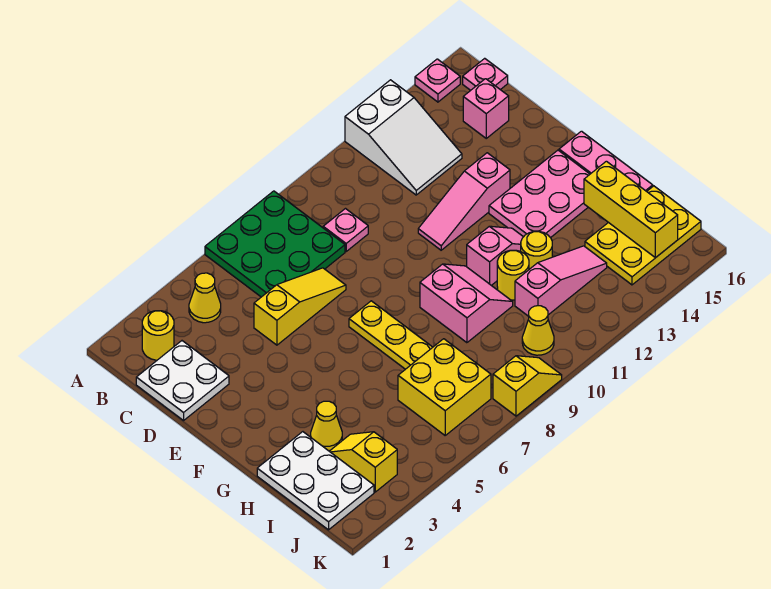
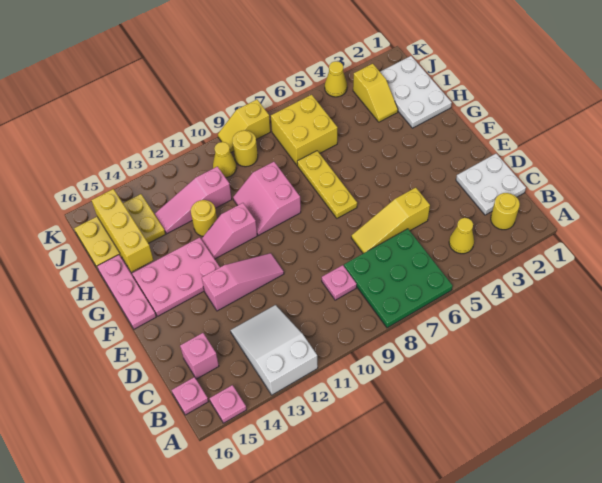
yellow 1x1 cone [311,401,342,451] -> yellow 1x1 cone moved to [325,61,347,97]
yellow 1x1 round brick [497,250,529,300] -> yellow 1x1 round brick moved to [232,130,258,167]

